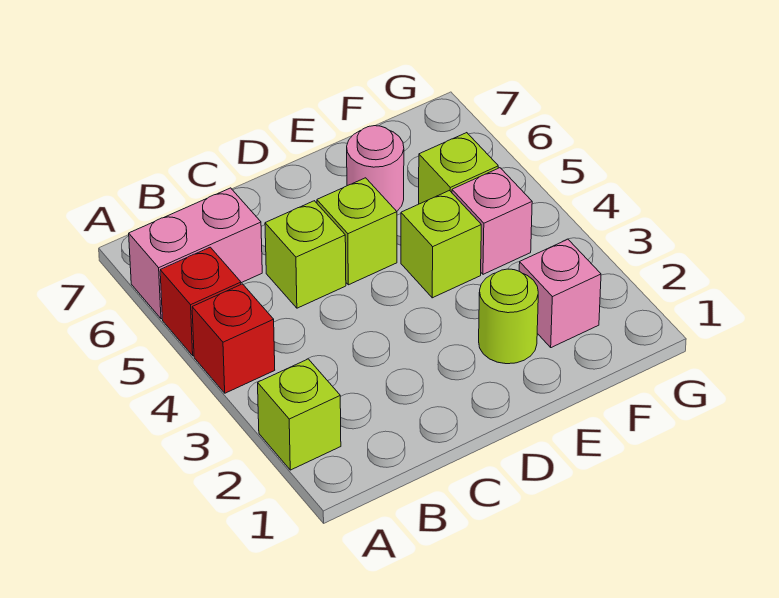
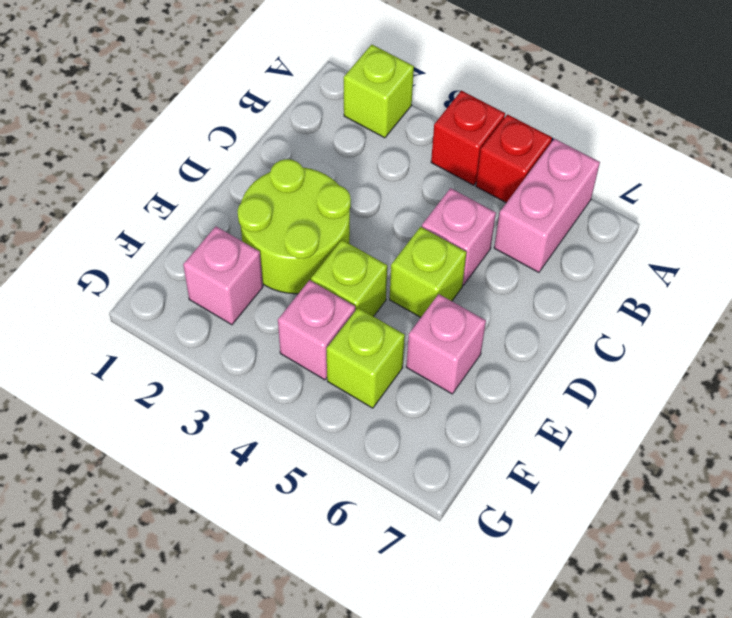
lime 1x1 brick [265,201,346,308] -> pink 1x1 brick [422,188,496,285]
lime 1x1 round brick [479,269,538,364] -> lime 2x2 round brick [237,159,351,294]
pink 1x1 round brick [347,126,404,211] -> pink 1x1 brick [406,294,486,394]

